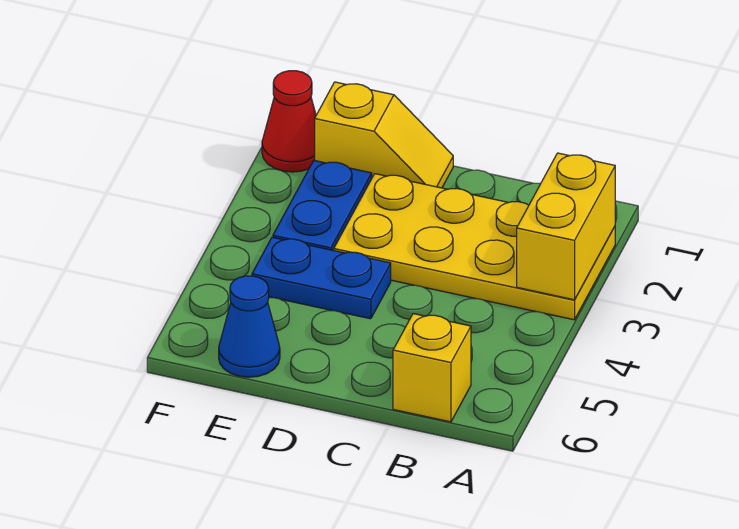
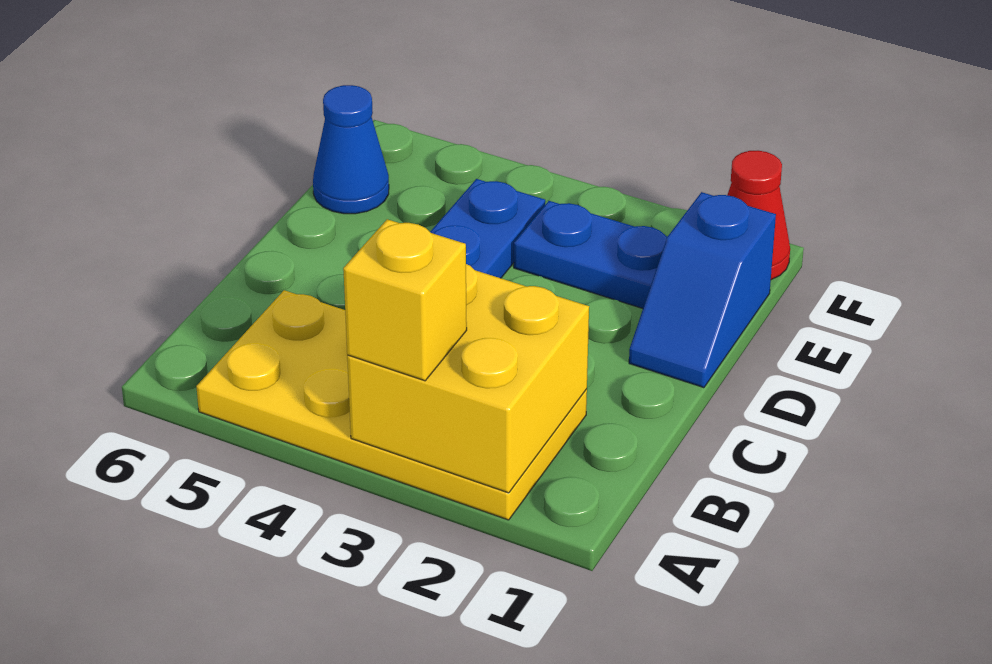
yellow 2x4 plate [334,174,615,320] -> yellow 2x4 plate turned to [196,290,587,520]
yellow 1x2 brick [517,153,615,300] -> yellow 2x2 brick [347,264,589,493]
yellow 1x1 brick [393,314,471,422] -> yellow 1x1 brick moved to [343,219,467,381]
yellow 1x2 slope [315,82,453,188] -> blue 1x2 slope [629,192,776,388]

